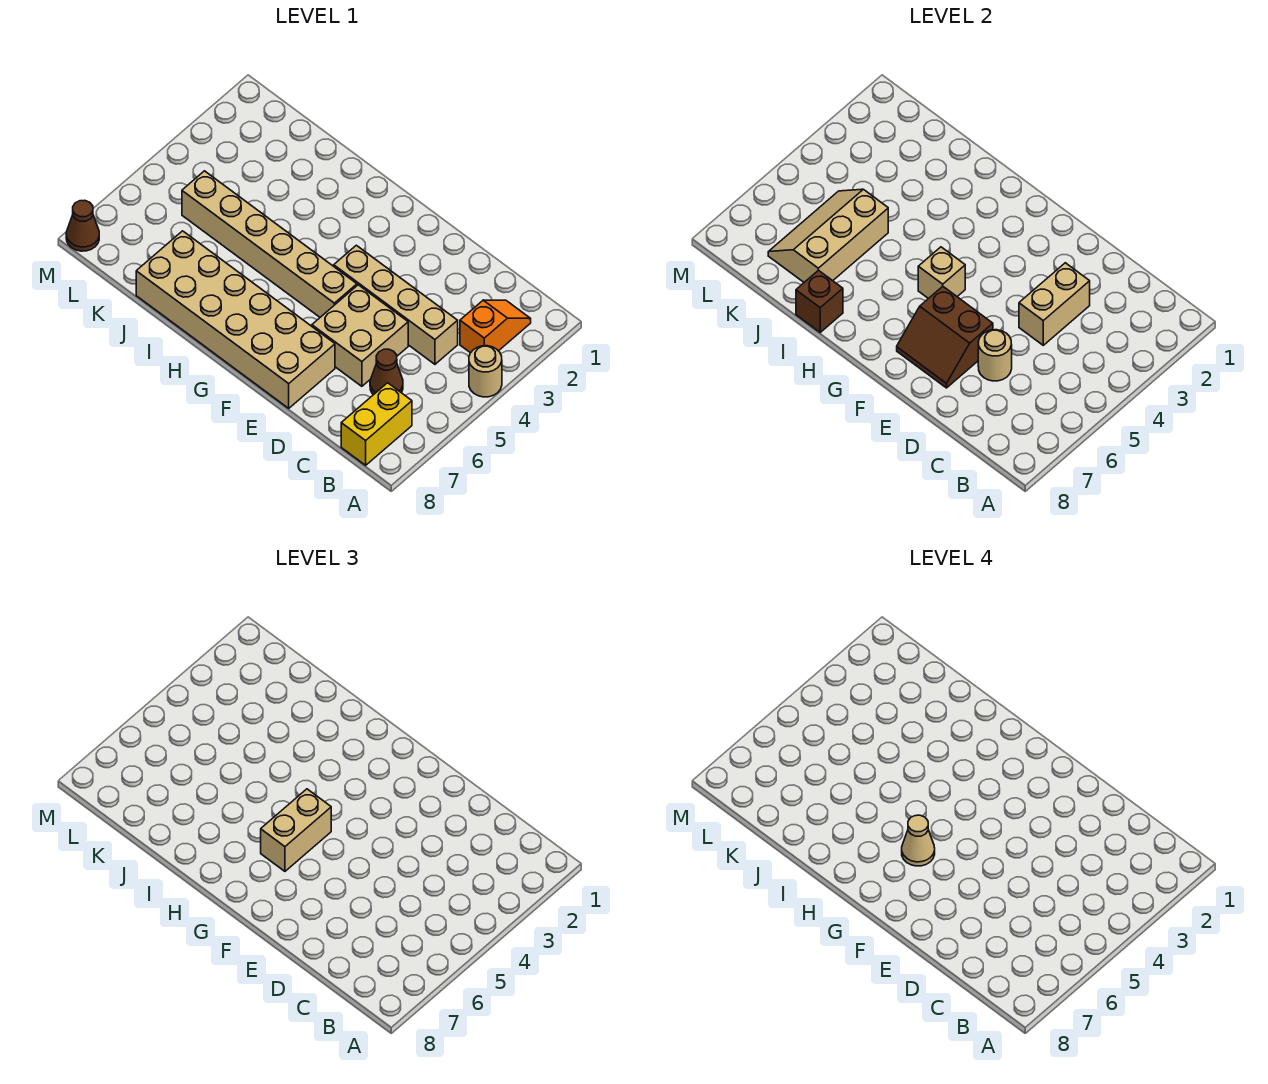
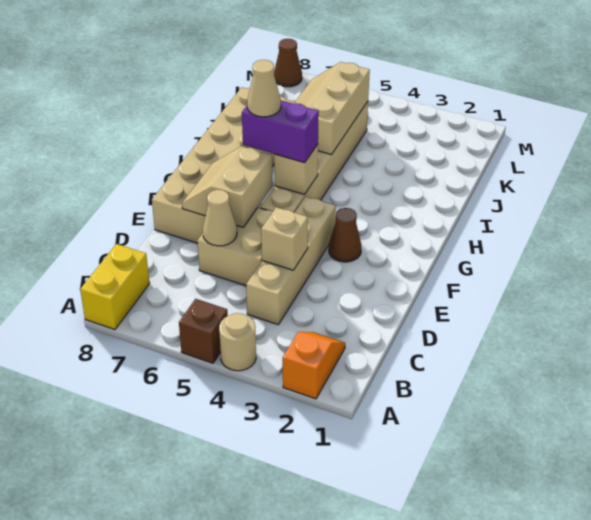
orange 1x2 slope [460,300,531,353] -> orange 1x2 slope turned to [283,332,345,399]
yellow 1x2 brick [341,383,412,465] -> yellow 1x2 brick turned to [80,244,150,330]
brown 1x1 cone [370,349,403,395] -> brown 1x1 cone moved to [329,208,361,262]
tan 1x2 brick [1019,263,1090,345] -> tan 1x1 brick [261,207,308,270]
tan 1x1 round brick [978,330,1012,381] -> tan 1x1 cone [203,190,237,246]
brown 2x2 slope [897,286,993,388] -> tan 2x2 slope [182,146,273,227]
tan 1x2 brick [261,789,331,871] -> purple 1x2 brick [242,100,319,163]
brown 1x1 brick [796,270,843,332] -> brown 1x1 brick moved to [179,299,228,363]
tan 2x3 slope [768,189,888,282] -> tan 2x3 slope turned to [294,62,370,155]

